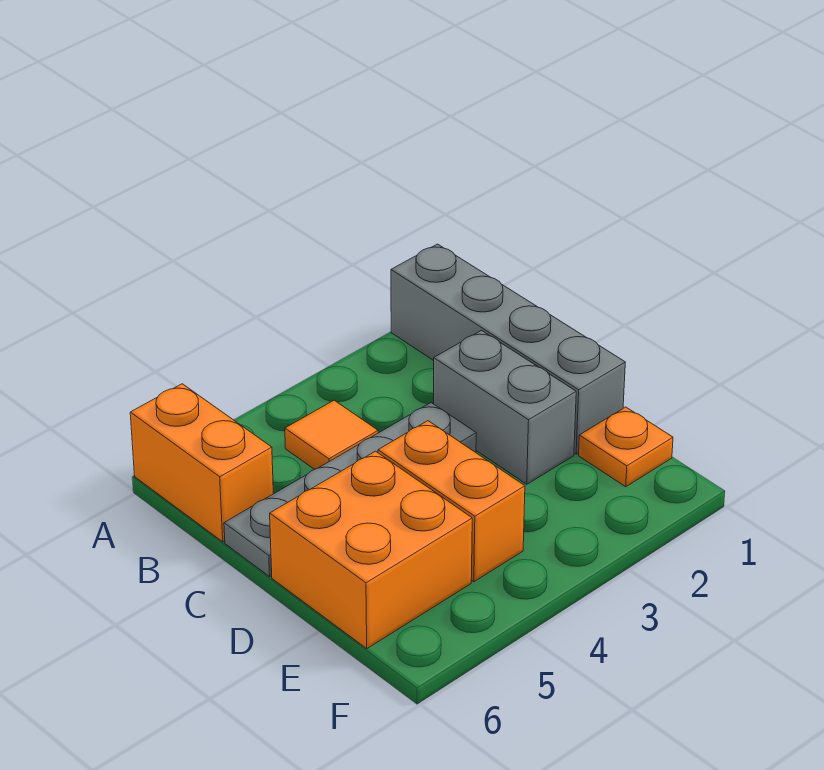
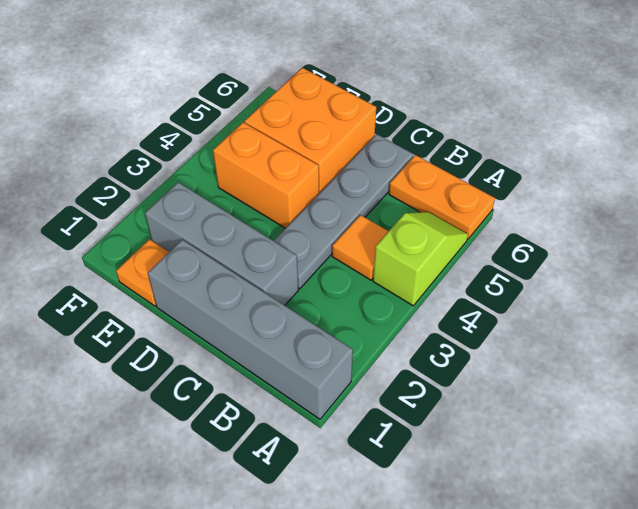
none -> lime 1x2 slope [373,212,468,306]
orange 1x2 brick [130,384,273,542] -> orange 1x2 plate [389,155,495,239]
grey 1x2 brick [434,331,576,484] -> grey 1x3 brick [145,182,298,305]

